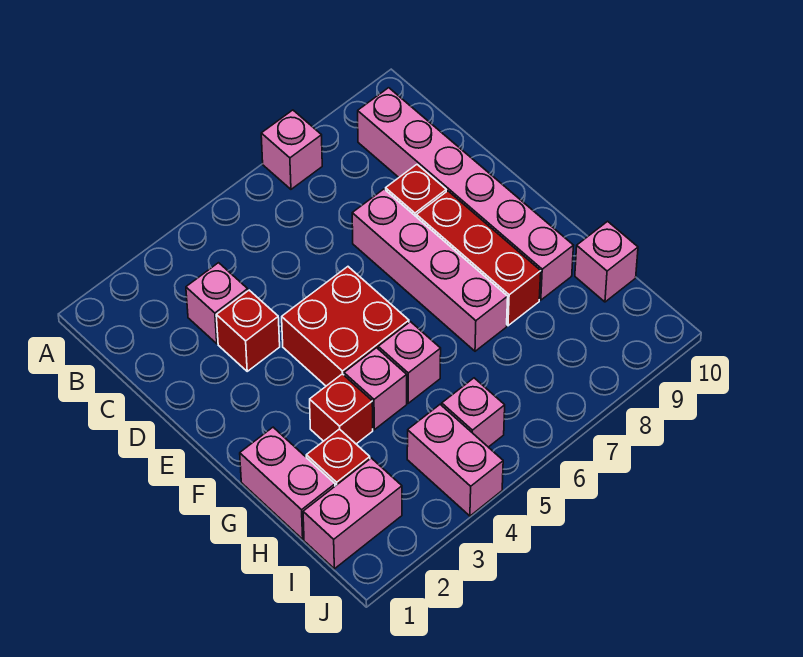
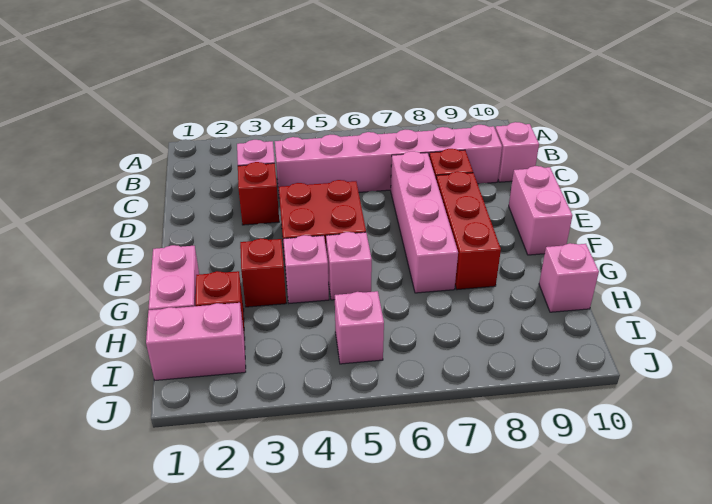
pink 1x1 brick [261,110,322,189] -> pink 1x1 brick moved to [495,122,539,182]
pink 1x6 brick [358,88,574,300] -> pink 1x6 brick turned to [275,125,502,198]
pink 1x2 brick [407,405,503,516] -> pink 1x2 brick moved to [509,166,572,255]

